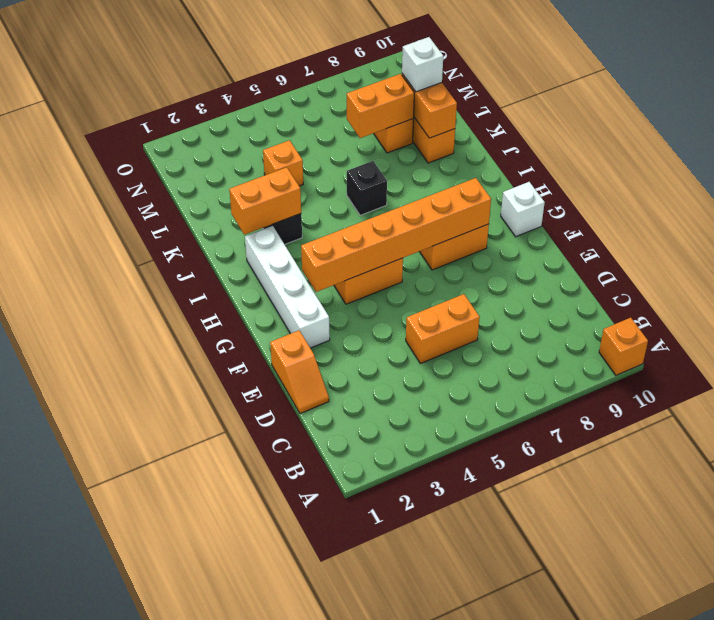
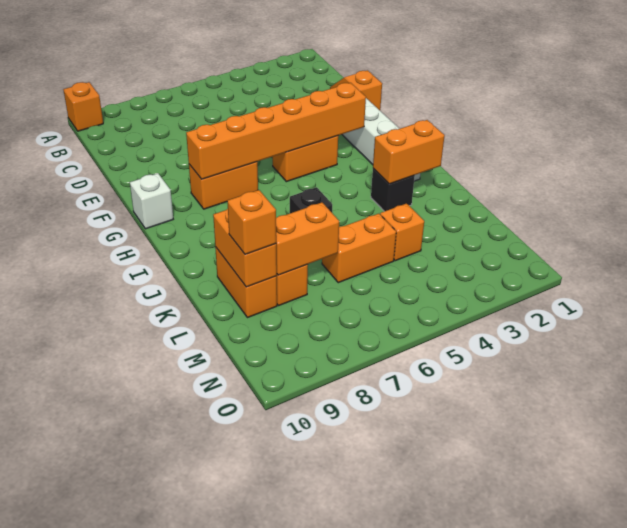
orange 1x2 brick [406,294,480,364] -> orange 1x2 brick moved to [322,214,396,283]
white 1x1 brick [402,37,443,92] -> orange 1x1 brick [227,190,276,255]

